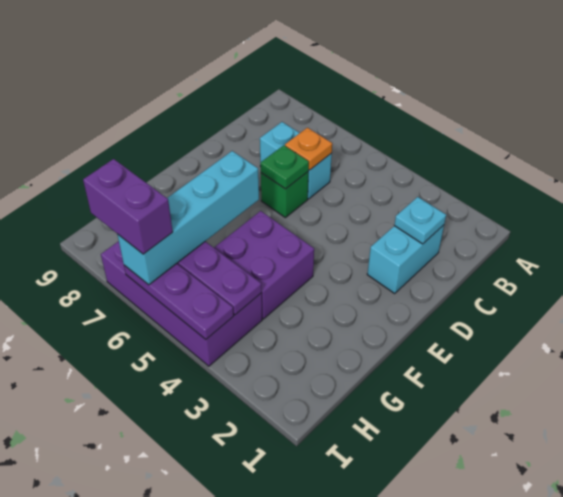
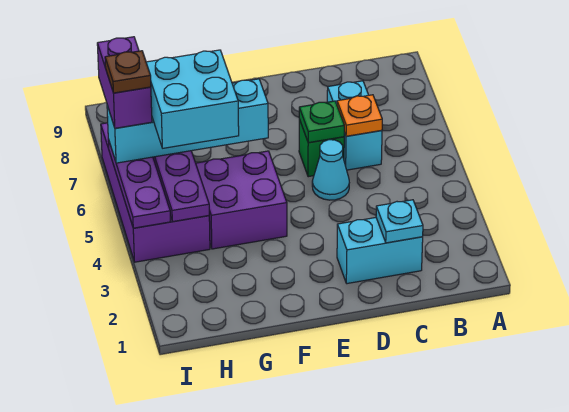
none -> cyan 1x1 cone [312,139,349,200]
none -> cyan 2x2 brick [146,50,239,148]
none -> brown 1x1 plate [105,51,151,93]

